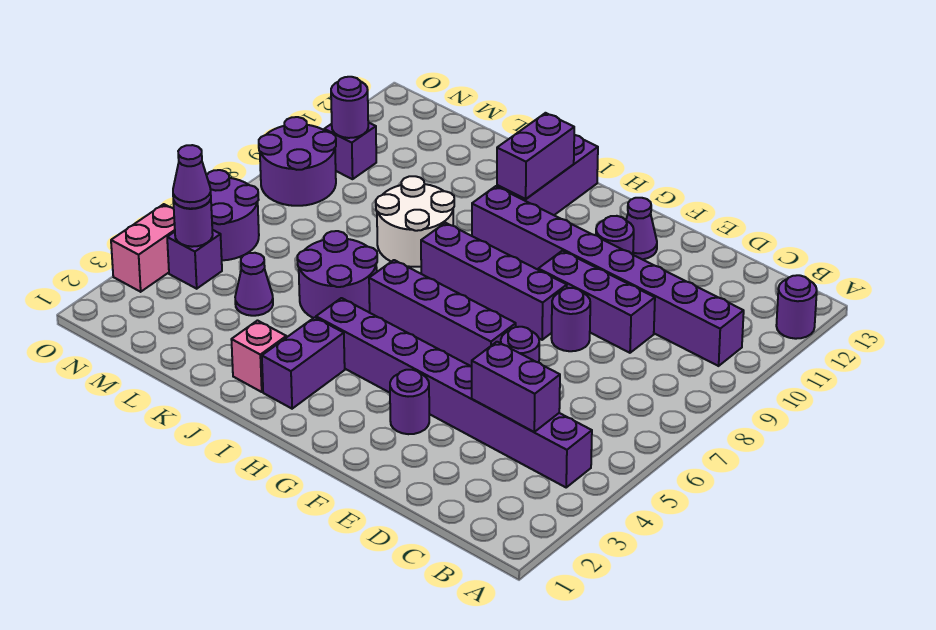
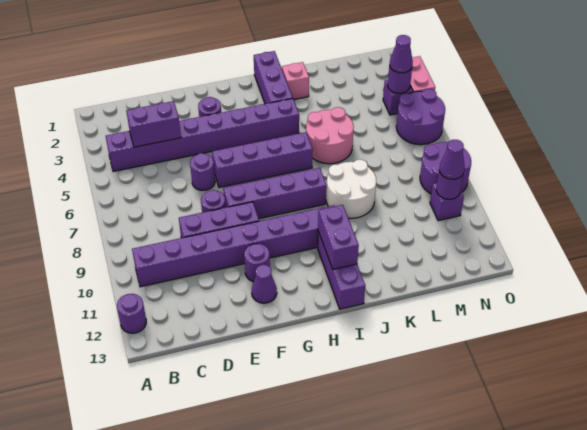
purple 1x2 brick [262,317,345,409] -> purple 1x3 brick [254,51,293,104]
purple 2x2 round brick [297,231,377,318] -> pink 2x2 round brick [306,107,354,164]
purple 1x1 cone [235,253,273,316] -> purple 1x1 cone moved to [439,140,465,179]

